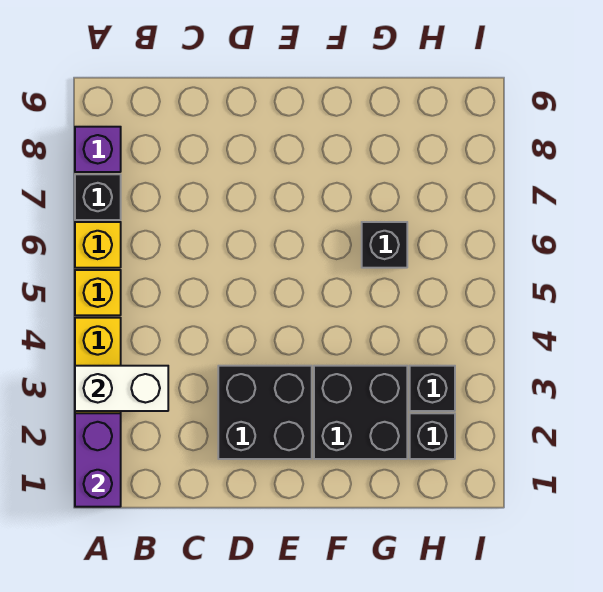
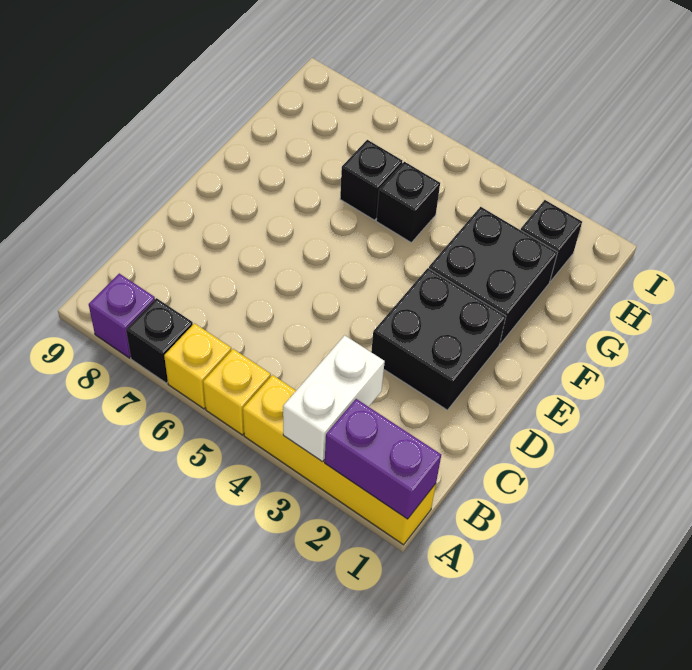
black 1x1 brick [410,366,455,411] -> black 1x1 brick moved to [376,162,440,242]

